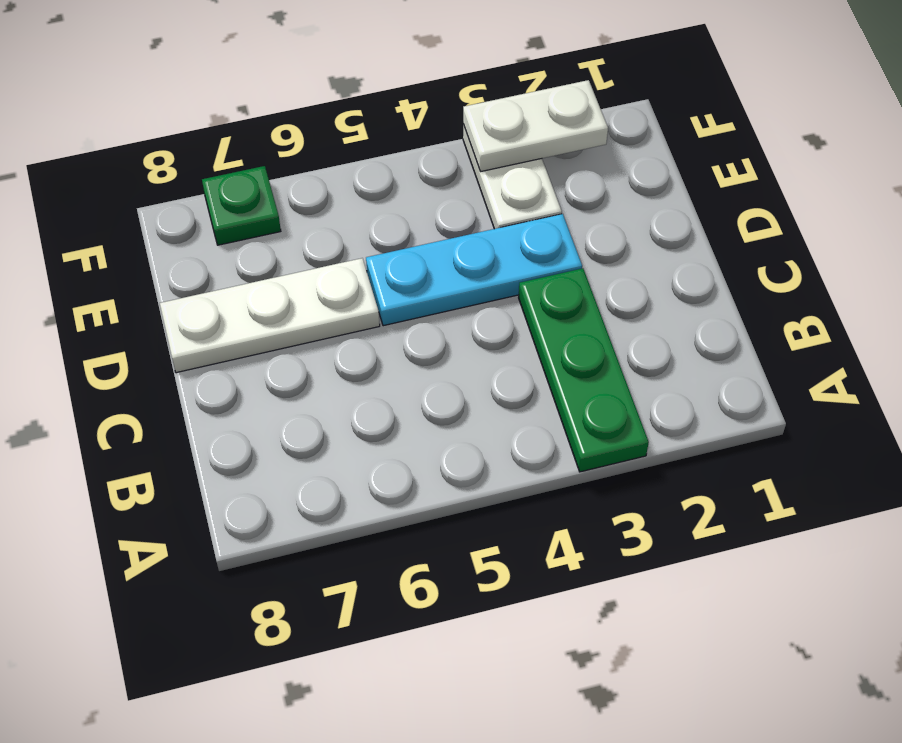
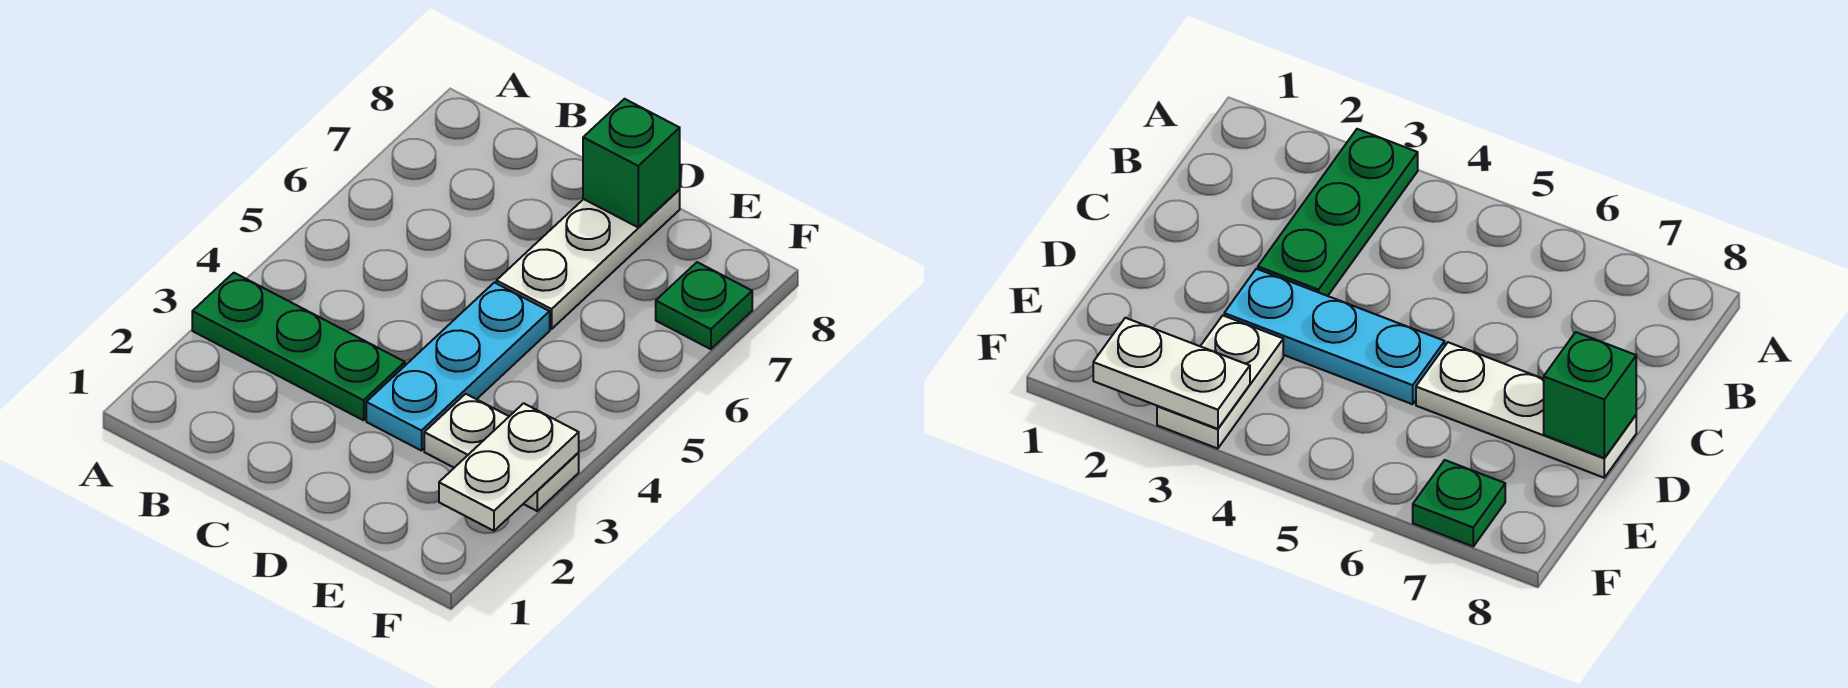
none -> green 1x1 brick [583,99,680,227]

